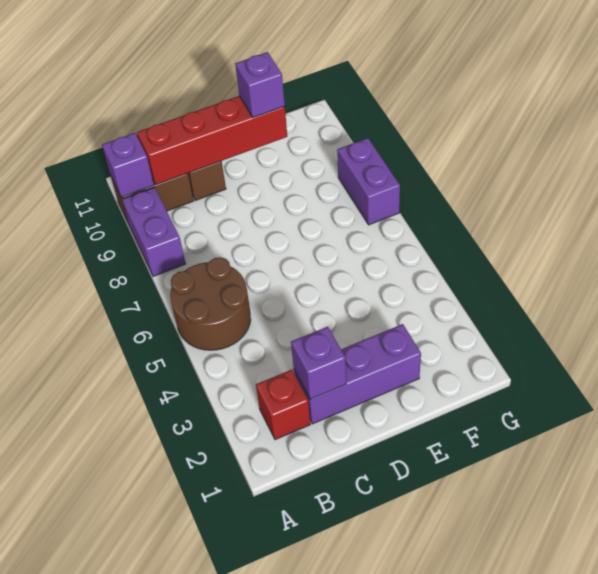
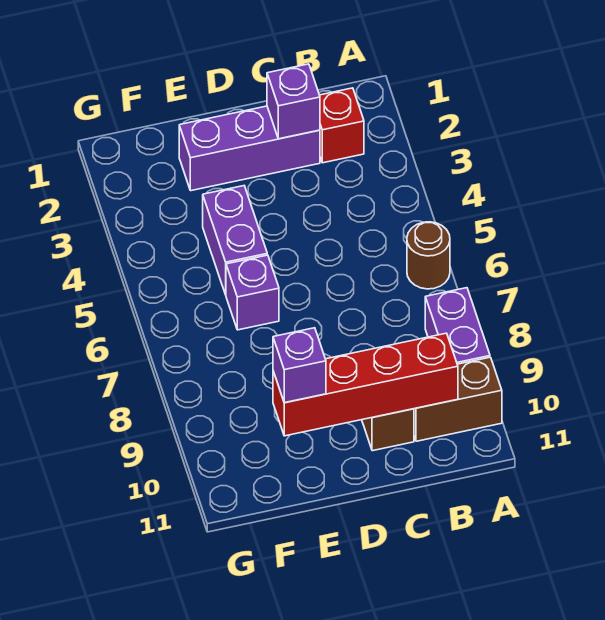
brown 2x2 round brick [170,257,251,350] -> brown 1x1 round brick [407,222,450,289]
purple 1x1 brick [102,133,154,198] -> purple 1x1 brick moved to [226,255,279,330]
purple 1x2 brick [337,138,400,225] -> purple 1x2 brick moved to [203,186,267,295]

